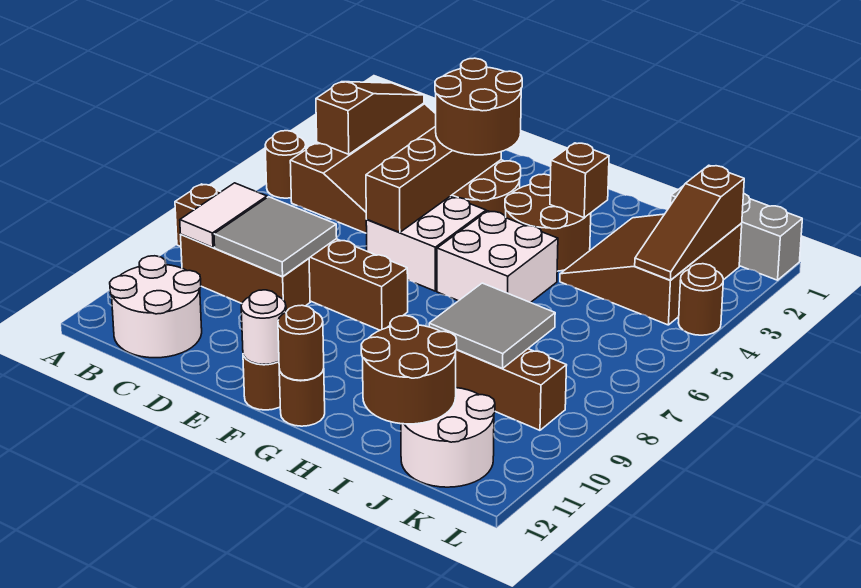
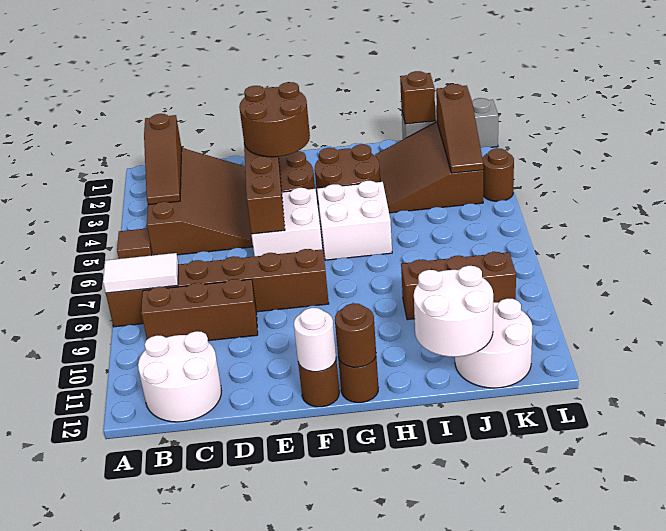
brown 1x1 round brick [265,131,306,198] -> brown 1x1 tile [117,228,152,259]
brown 1x3 slope [316,82,424,154] -> brown 1x3 slope turned to [144,114,182,205]
white 1x2 tile [180,183,267,247] -> white 1x2 tile turned to [103,253,178,293]
grey 2x2 tile [214,197,337,277] -> none
brown 1x1 brick [550,143,609,218] -> brown 1x1 brick moved to [400,71,435,124]
grey 2x2 tile [429,283,555,368] -> none
brown 2x2 round brick [361,316,457,424] -> white 2x2 round brick [414,266,493,357]

